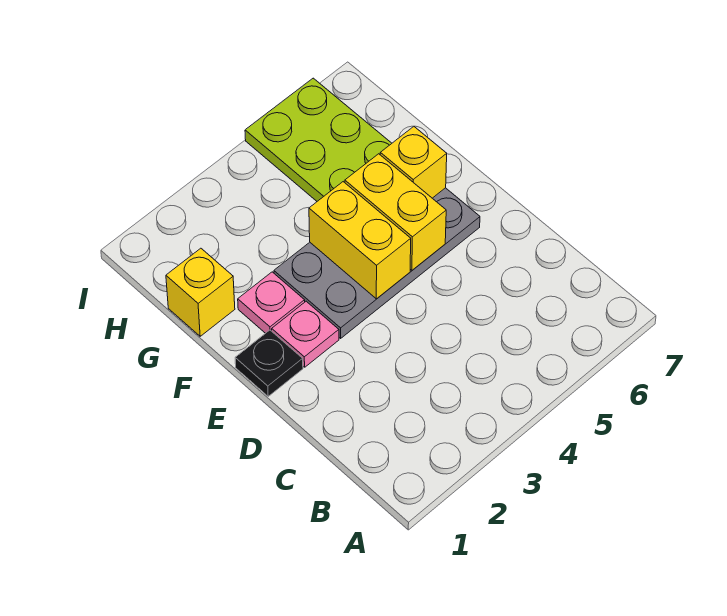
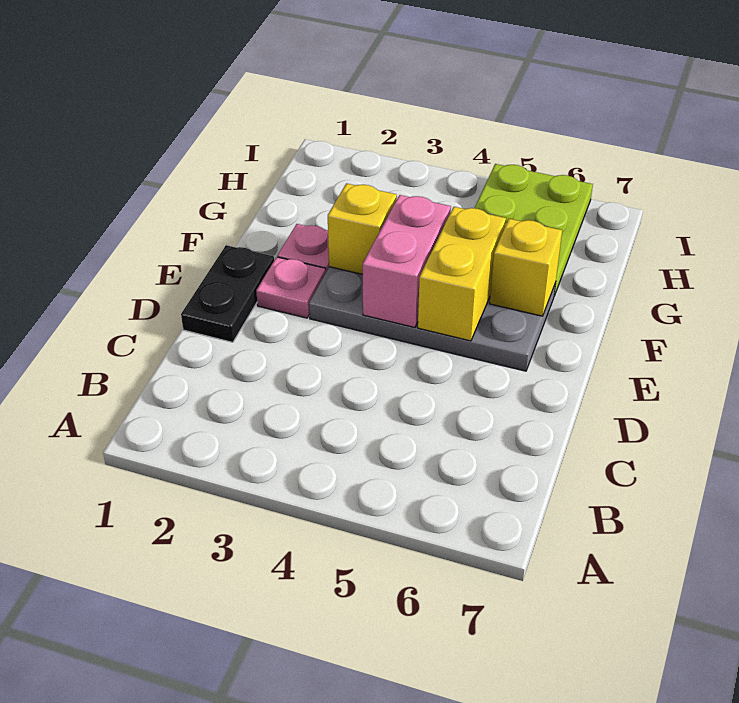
black 1x1 plate [235,330,303,396] -> black 1x2 plate [181,245,274,342]
yellow 1x2 brick [309,182,411,299] -> pink 1x2 brick [363,195,451,328]
yellow 1x1 brick [166,248,235,336] -> yellow 1x1 brick moved to [328,183,397,274]

